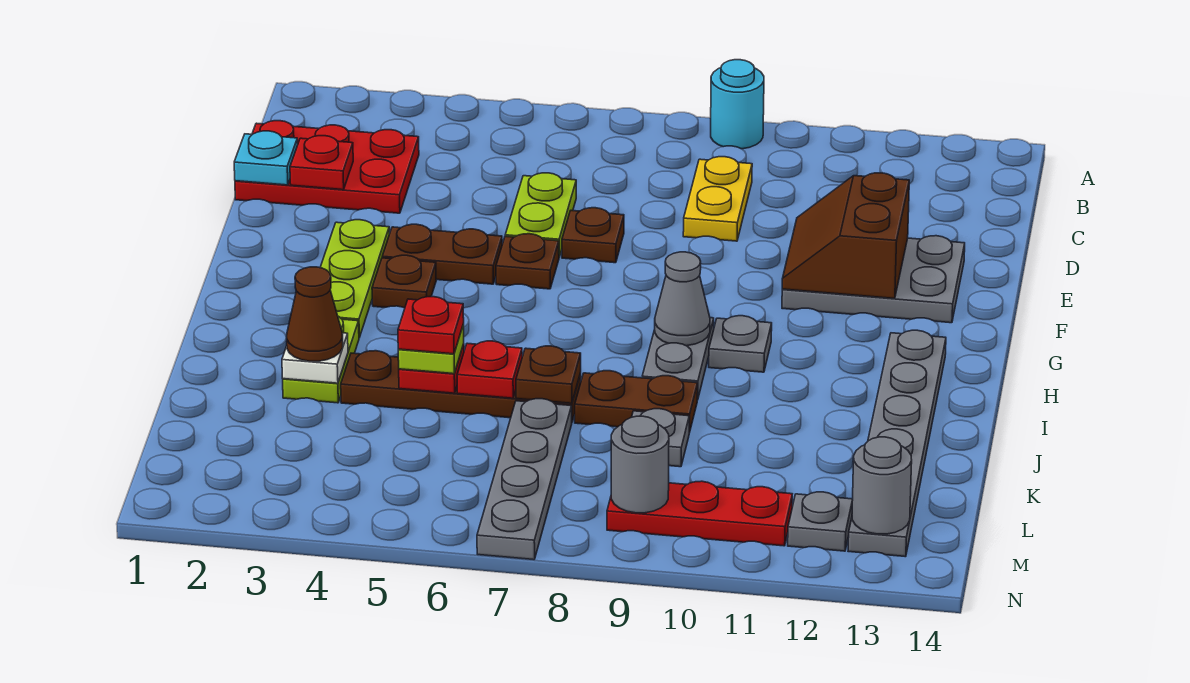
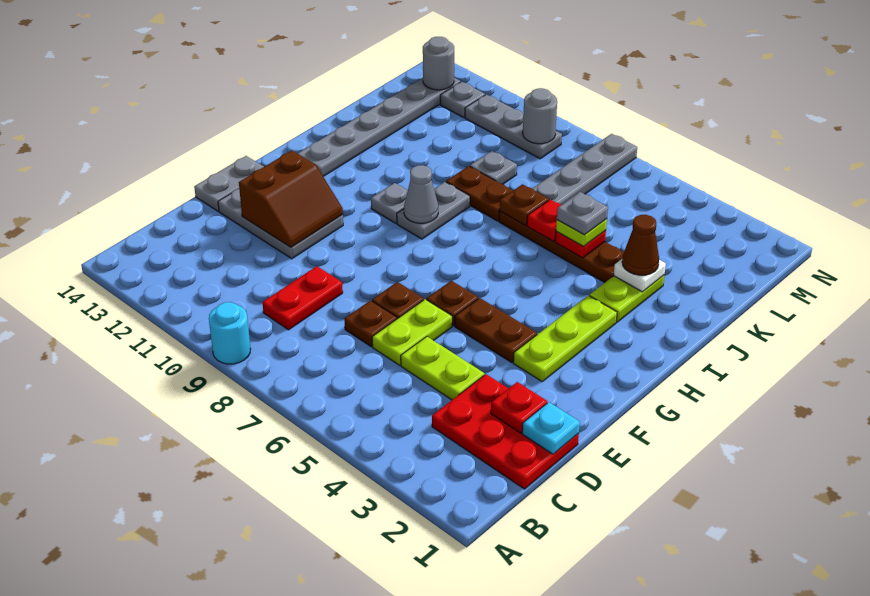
yellow 1x2 plate [683,157,752,241] -> red 1x2 plate [262,266,343,330]
none -> lime 1x2 plate [401,337,485,400]
none -> grey 1x2 plate [194,156,264,211]
brown 1x1 plate [372,255,436,308] -> brown 1x1 plate moved to [344,301,397,347]
red 1x1 plate [398,297,464,354] -> grey 1x1 plate [557,192,608,235]
red 1x3 plate [607,481,792,546] -> grey 1x3 plate [465,95,562,159]

